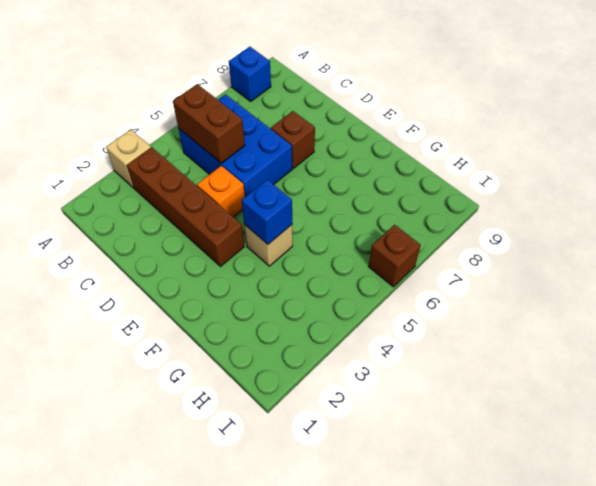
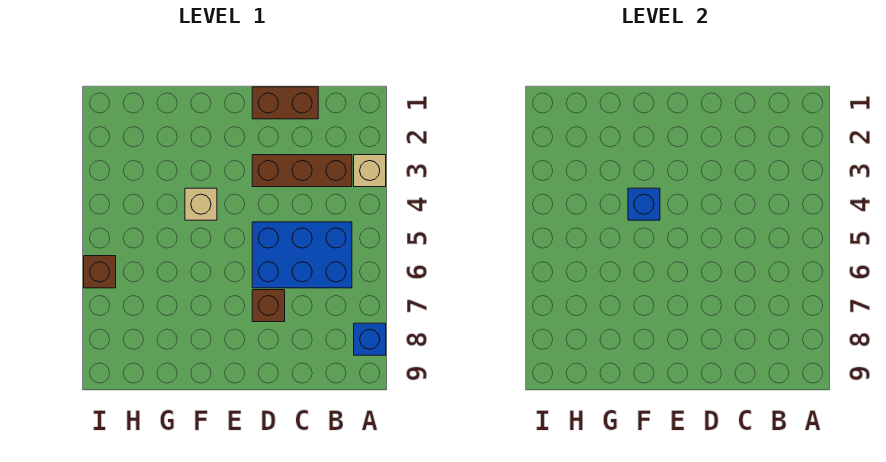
brown 1x4 brick [127,147,244,266] -> brown 1x3 brick [252,155,352,187]
brown 1x2 brick [173,84,245,163] -> brown 1x2 brick moved to [252,87,318,119]
orange 1x1 brick [197,166,245,217] -> none

